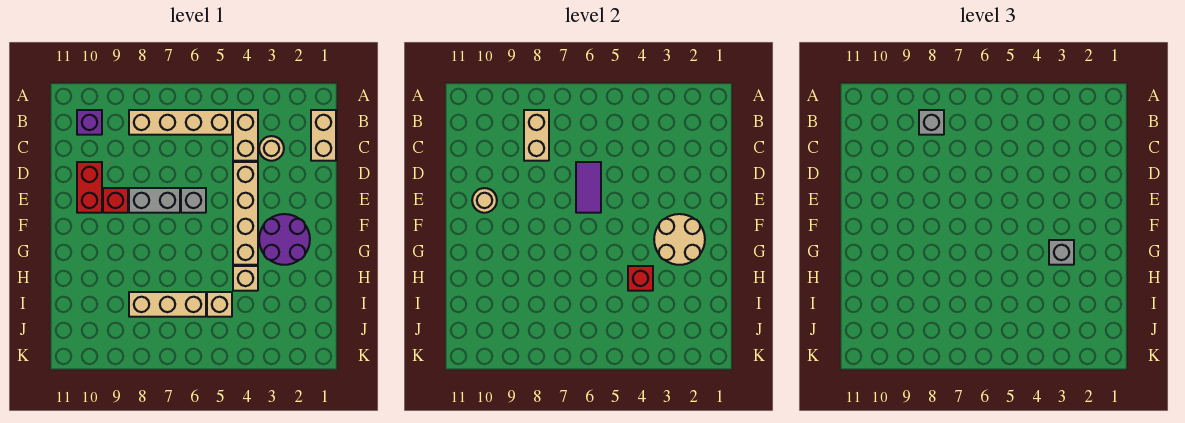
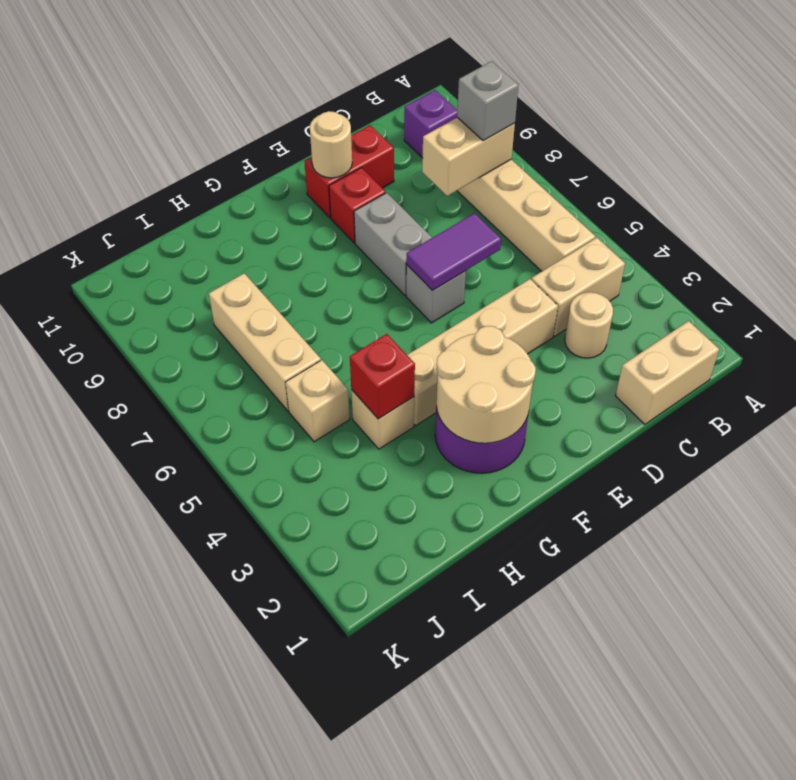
grey 1x1 brick [1049,240,1074,265] -> none

